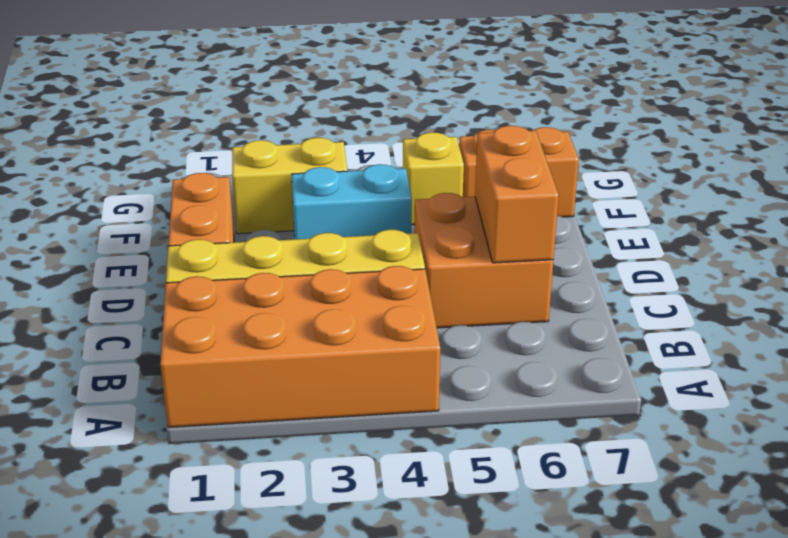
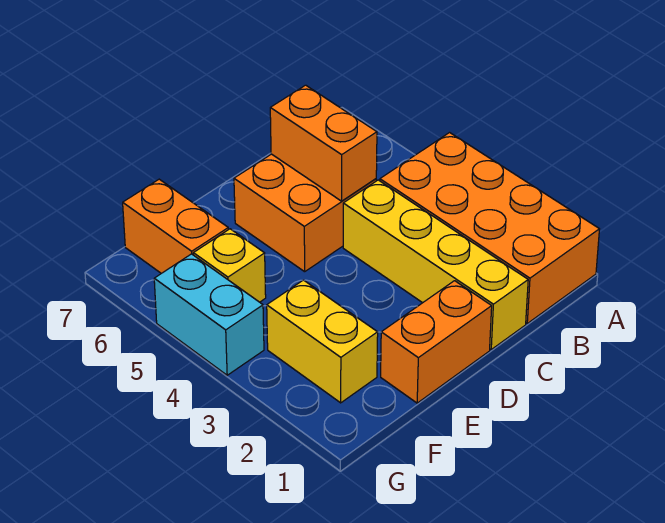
orange 1x2 brick [475,126,559,263] -> orange 1x2 brick turned to [270,85,377,201]
cyan 1x2 brick [291,164,412,239] -> cyan 1x2 brick moved to [154,254,264,375]

